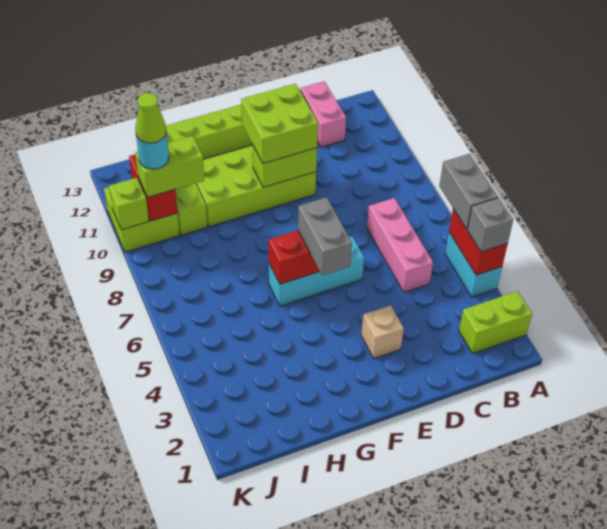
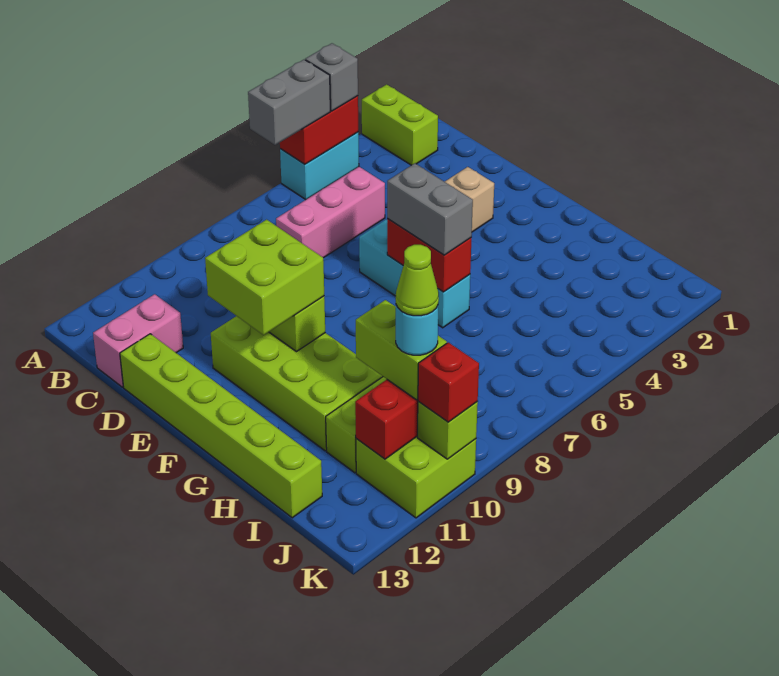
grey 1x2 brick [298,197,352,275] -> grey 1x2 brick turned to [387,163,473,255]
none -> red 1x1 brick [418,342,479,422]

